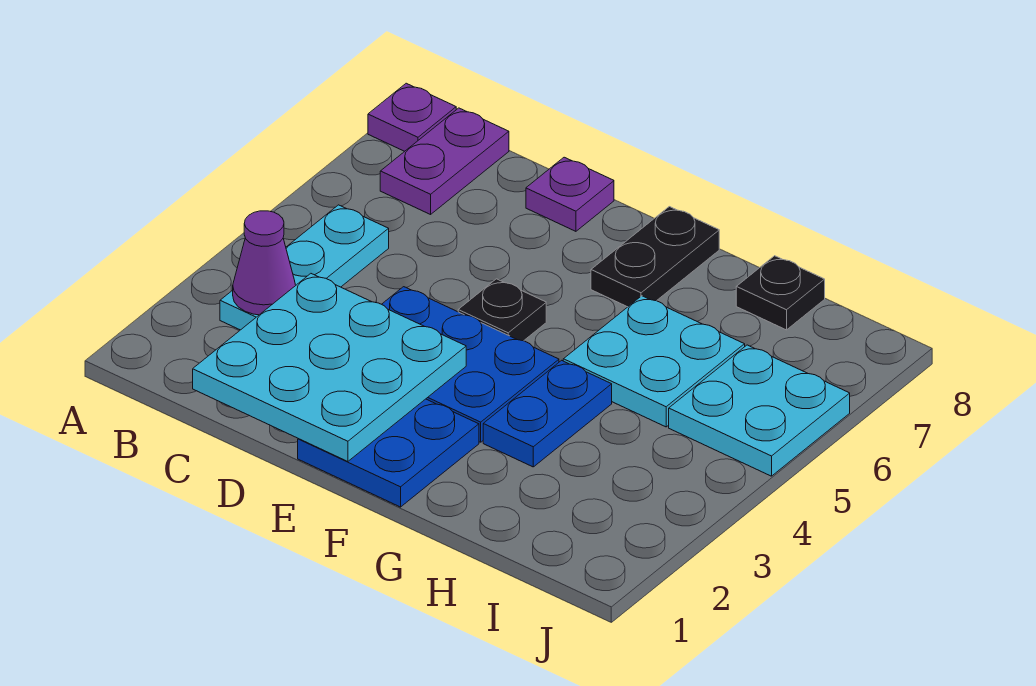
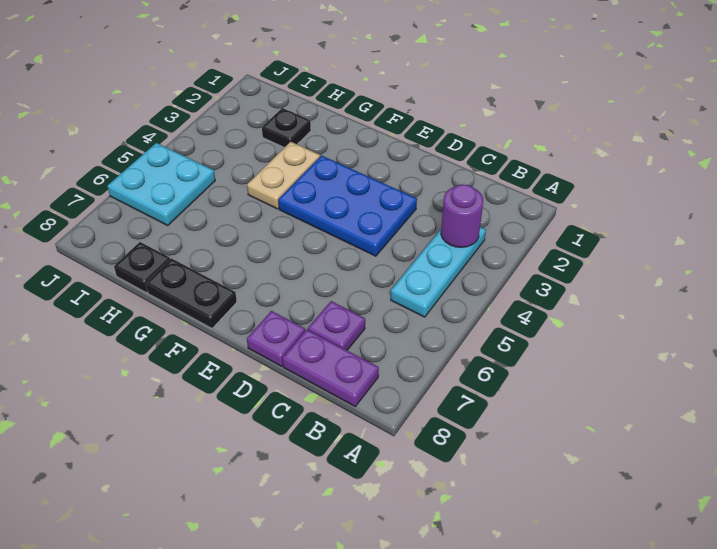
purple 1x1 plate [368,83,456,151] -> purple 1x1 plate moved to [308,301,365,350]
purple 1x1 cone [233,211,296,315] -> purple 1x1 round brick [441,184,483,247]
purple 1x2 plate [380,108,509,214] -> purple 1x2 plate turned to [283,330,379,406]
cyan 3x3 plate [193,274,466,461] -> none
blue 2x2 plate [298,399,479,507] -> none
black 1x1 plate [458,279,546,341] -> black 1x1 plate moved to [262,108,311,148]
black 1x2 plate [591,207,719,307] -> black 1x2 plate turned to [146,258,237,328]
blue 1x2 plate [483,360,612,467] -> tan 1x2 plate [247,142,320,209]
cyan 2x2 plate [563,296,745,427] -> none

